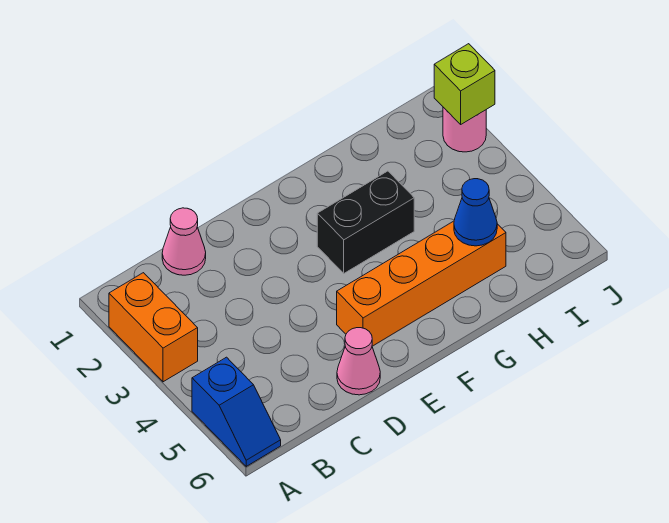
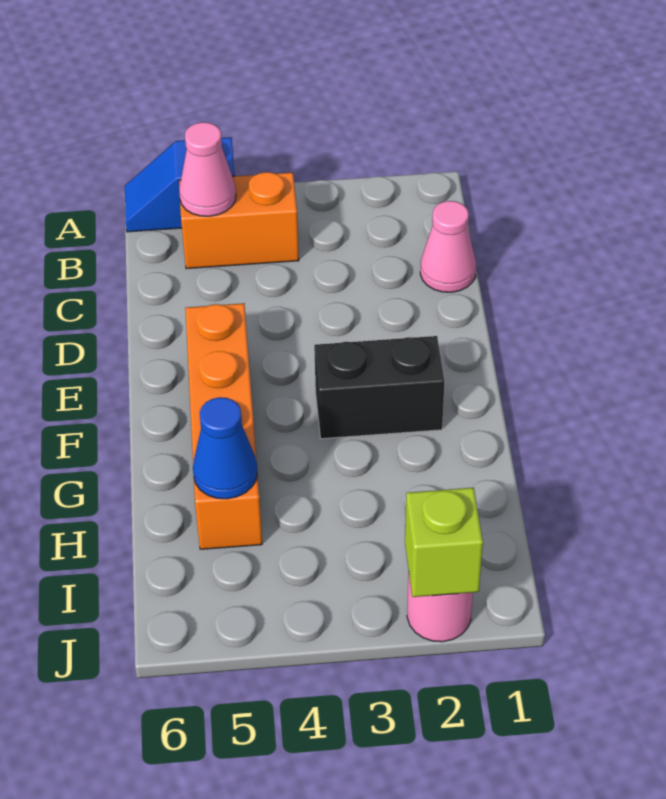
orange 1x2 brick [109,273,198,382] -> orange 1x2 brick moved to [179,172,299,269]
pink 1x1 cone [337,328,380,395] -> pink 1x1 cone moved to [179,122,236,216]
black 1x2 brick [317,171,414,273] -> black 1x2 brick turned to [314,336,445,439]

